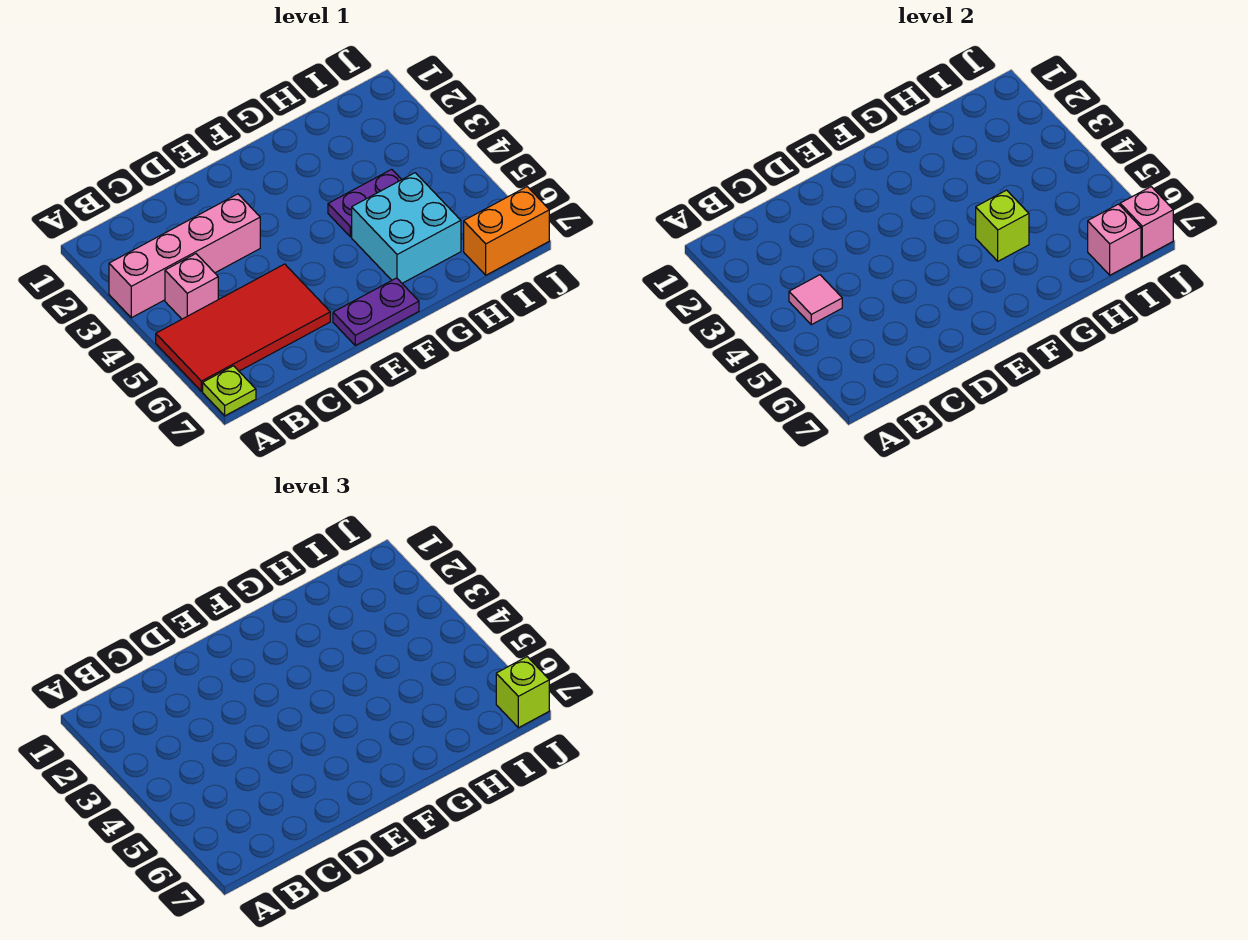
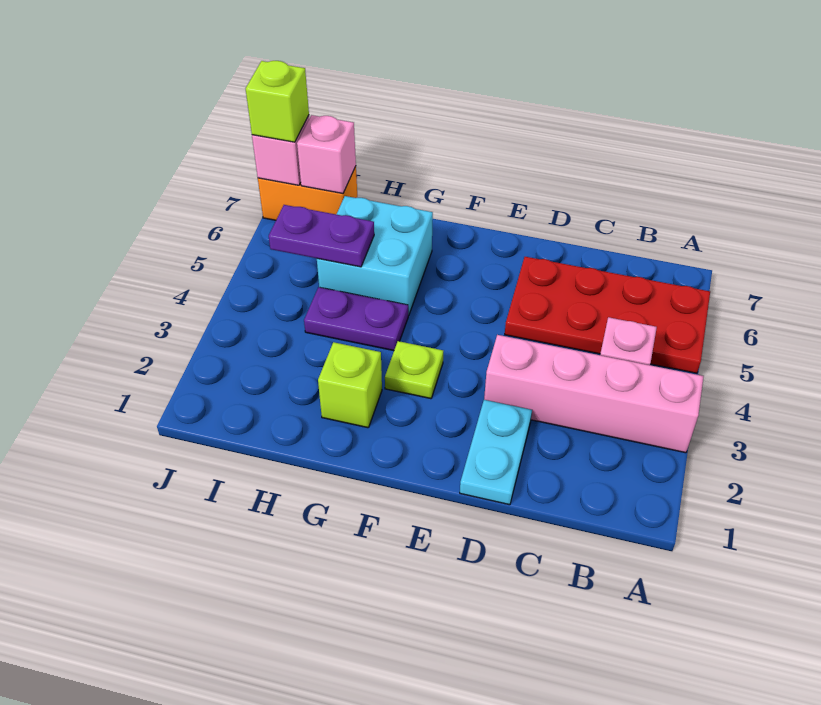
red 2x4 tile [156,264,330,391] -> red 2x4 plate [505,257,710,373]
lime 1x1 plate [203,366,256,416] -> lime 1x1 plate moved to [385,341,443,399]
pink 1x1 tile [789,275,842,325] -> none
none -> cyan 1x2 plate [460,400,532,505]
purple 1x2 plate [333,278,419,345] -> purple 1x2 plate moved to [269,205,374,267]
lime 1x1 brick [976,190,1029,261] -> lime 1x1 brick moved to [318,342,382,428]

